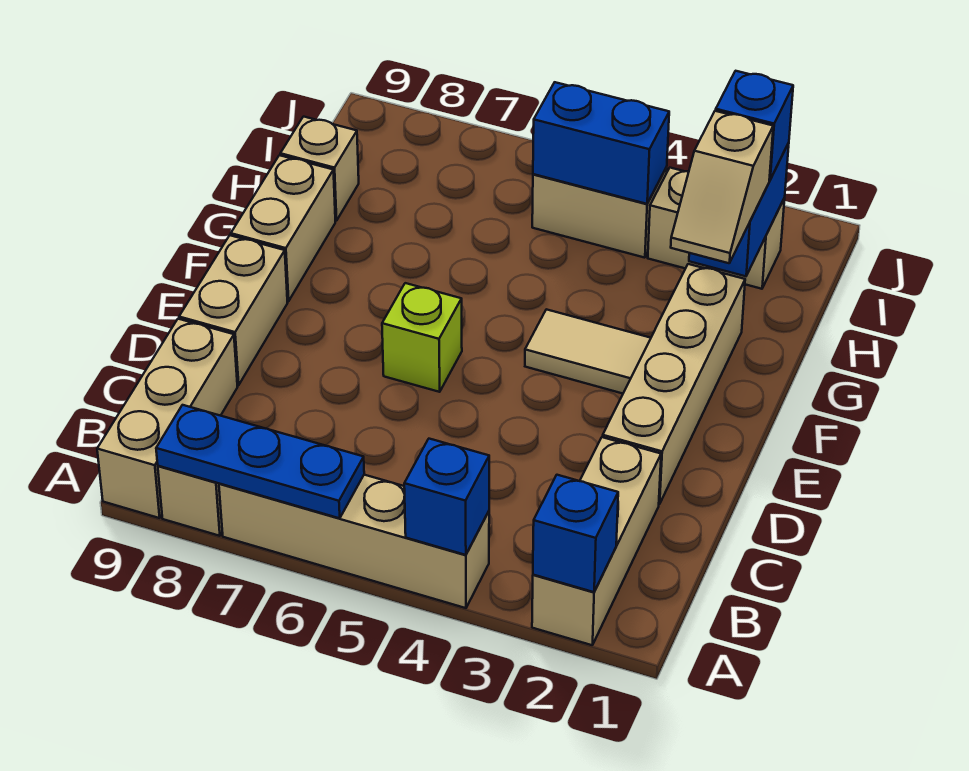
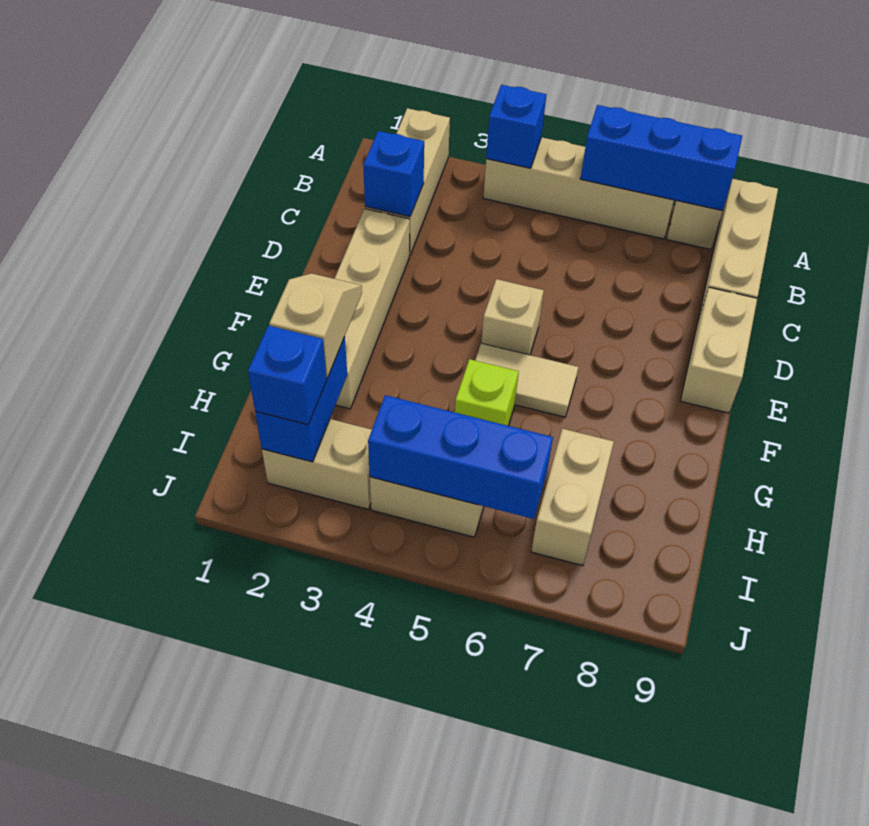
blue 1x1 brick [533,475,618,592] -> blue 1x1 brick moved to [363,131,424,217]
blue 1x3 plate [156,405,364,518] -> blue 1x3 brick [580,105,742,211]
lime 1x1 brick [382,283,462,392] -> lime 1x1 brick moved to [455,359,519,426]
tan 1x2 tile [525,309,651,394] -> tan 1x2 tile moved to [475,343,578,417]
tan 1x2 brick [231,155,335,301] -> tan 1x2 brick moved to [531,429,614,566]
tan 1x1 brick [280,117,359,221] -> tan 1x1 brick moved to [481,279,544,355]
blue 1x2 brick [533,82,669,204] -> blue 1x3 brick [368,395,553,519]

